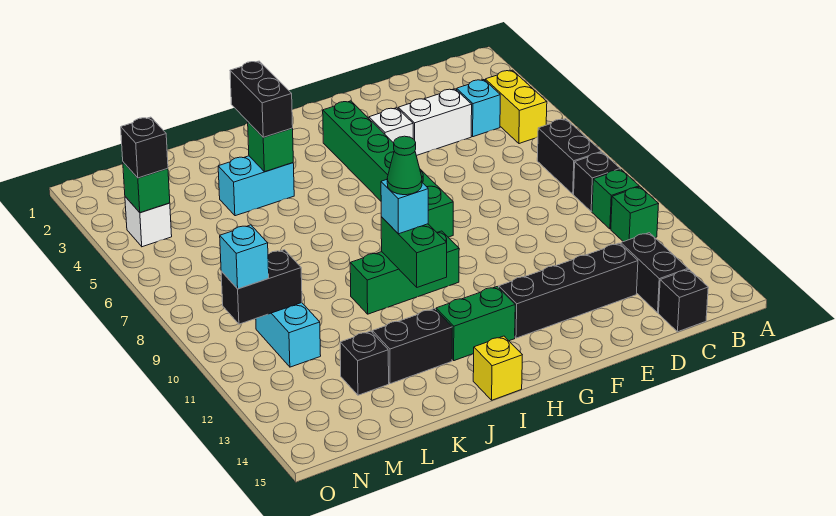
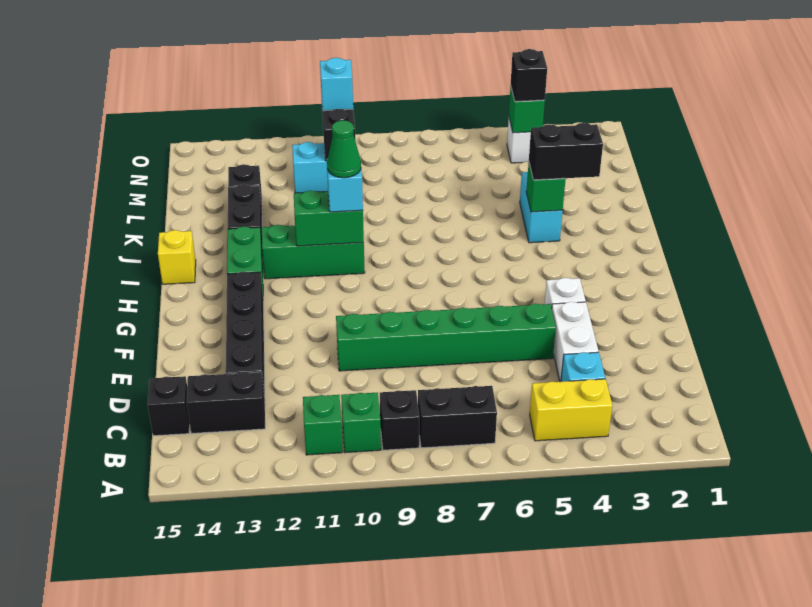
green 1x6 brick [323,101,453,237] -> green 1x6 brick moved to [336,304,556,371]
green 1x3 brick [350,231,459,314] -> green 1x3 brick turned to [262,225,365,279]

